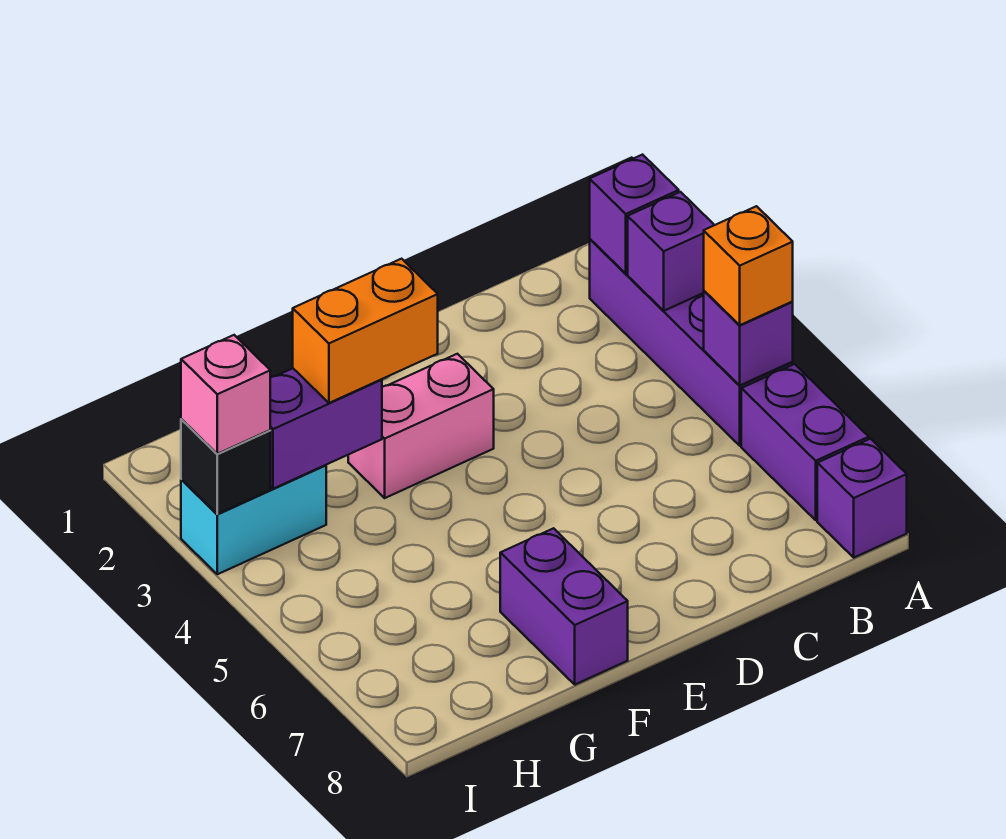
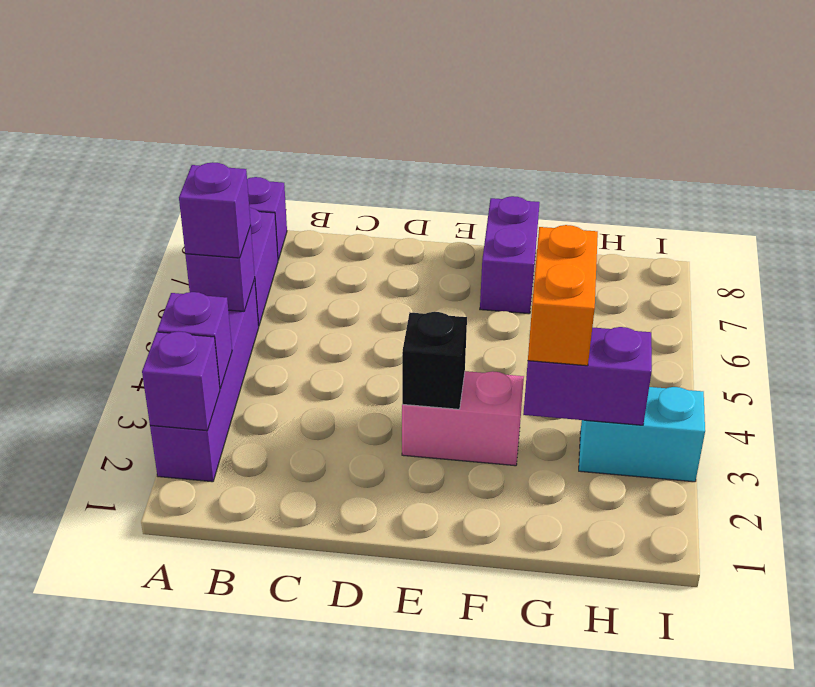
orange 1x1 brick [704,206,793,325] -> purple 1x1 brick [179,162,251,258]
orange 1x2 brick [293,259,438,403] -> orange 1x2 brick turned to [528,225,598,366]
black 1x1 brick [181,419,270,514] -> black 1x1 brick moved to [402,312,467,409]
pink 1x1 brick [181,335,270,454] -> none

